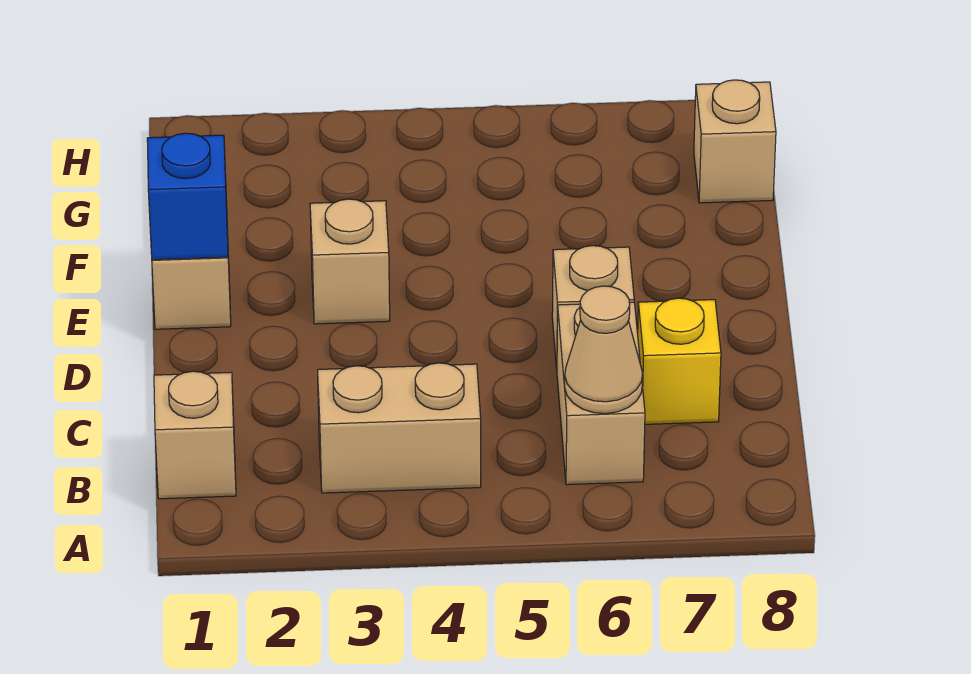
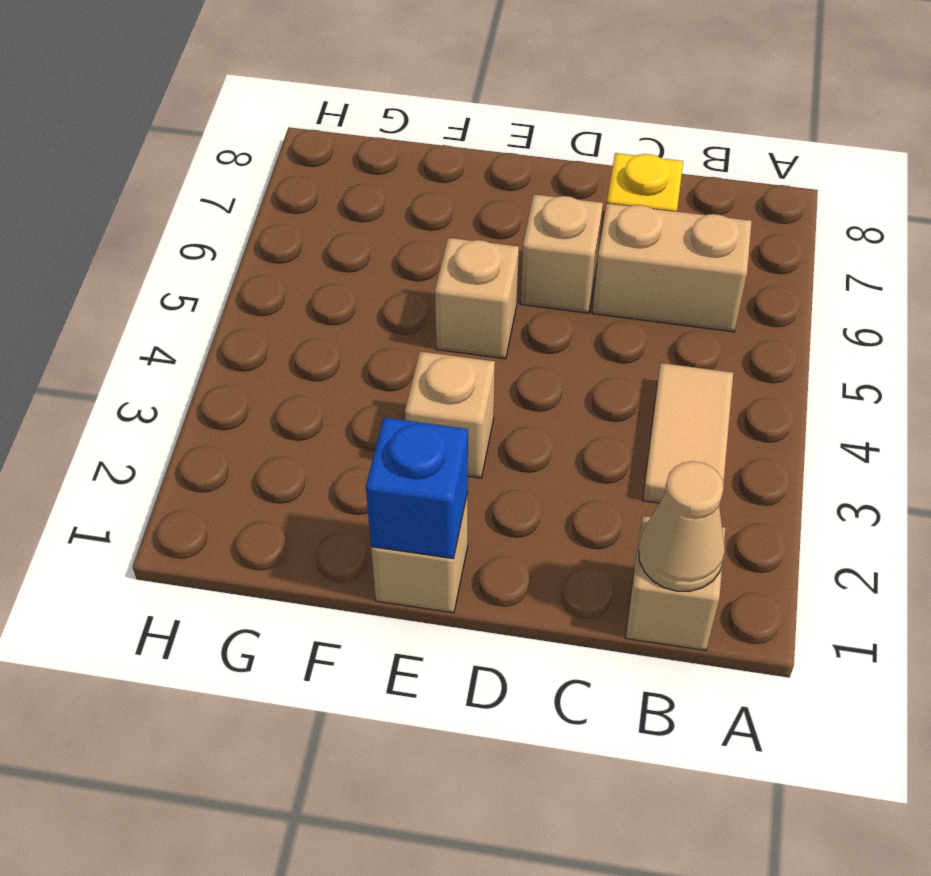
tan 1x2 brick [318,363,481,493] -> tan 1x2 tile [643,363,733,507]
tan 1x1 cone [565,286,643,414] -> tan 1x1 cone moved to [639,461,725,591]
tan 1x1 brick [694,80,776,203] -> tan 1x1 brick moved to [435,238,519,359]

